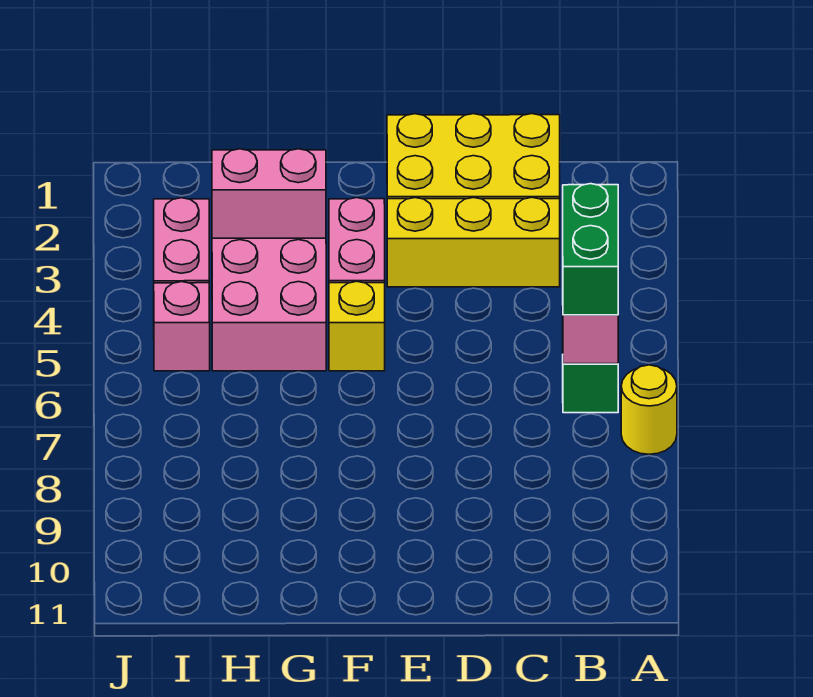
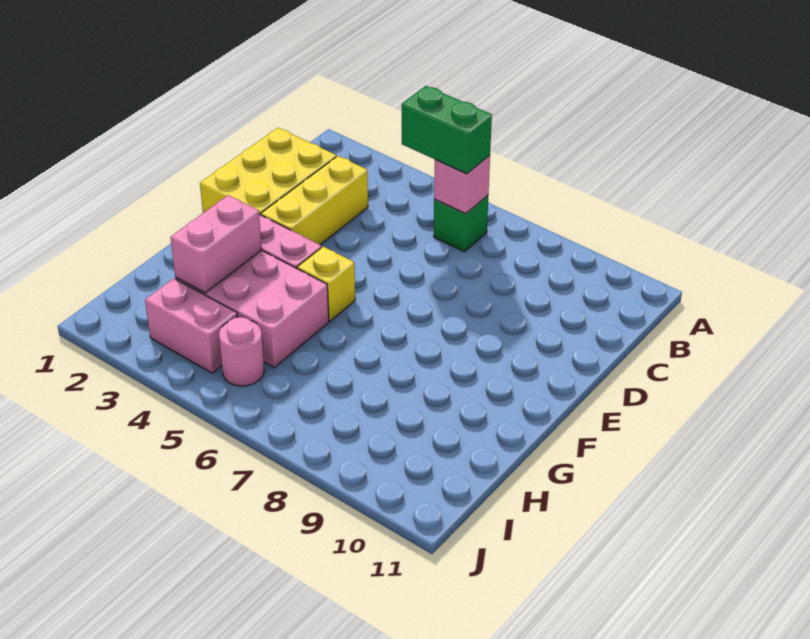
yellow 1x1 round brick [621,365,677,454] -> none
pink 1x1 brick [154,282,210,371] -> pink 1x1 round brick [219,317,264,386]

